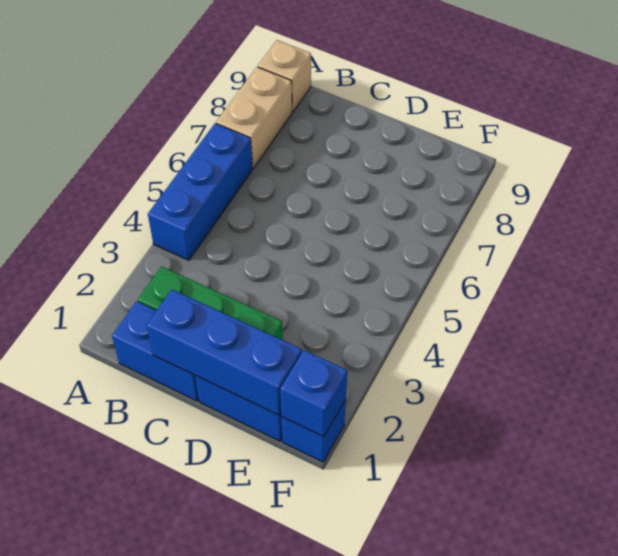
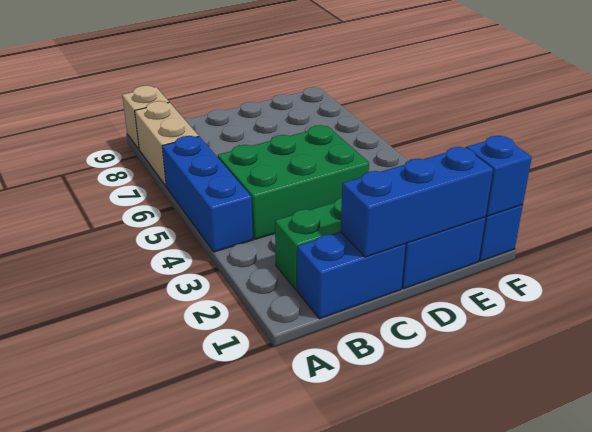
none -> green 2x3 brick [218,125,369,239]

